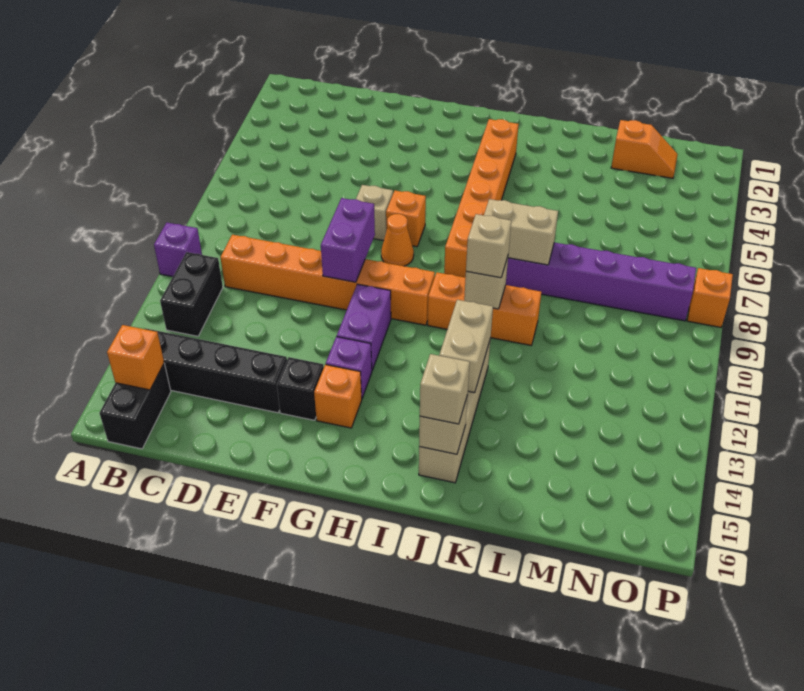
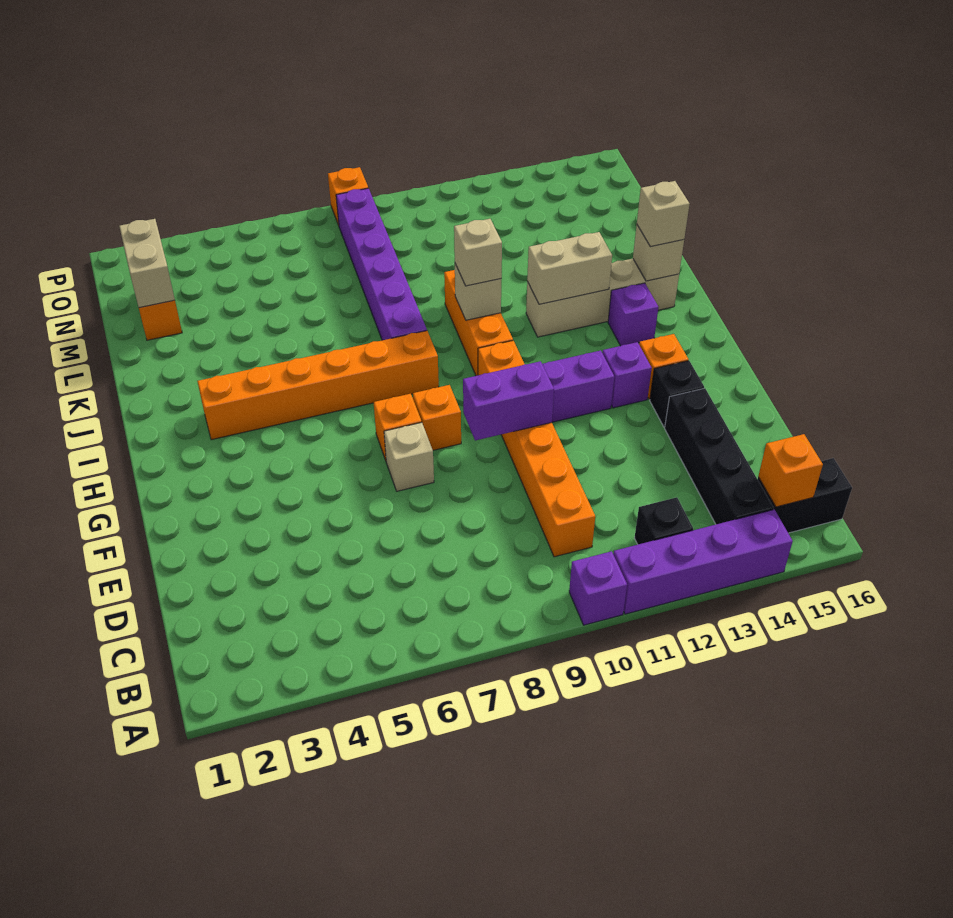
none -> purple 1x4 brick [613,510,793,614]
black 1x2 brick [160,252,223,336] -> black 1x1 brick [635,497,693,544]
orange 1x1 cone [381,214,414,266] -> orange 1x1 brick [413,385,461,450]
none -> purple 1x1 brick [608,283,658,346]
tan 1x2 brick [484,199,558,265] -> tan 1x2 brick moved to [119,219,175,308]

